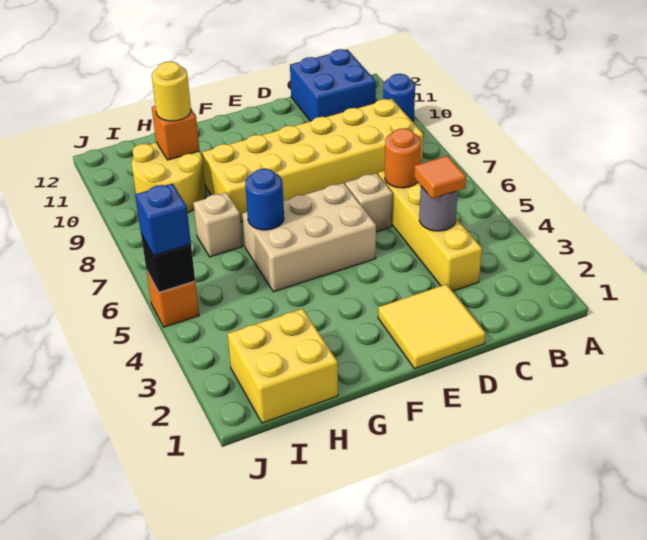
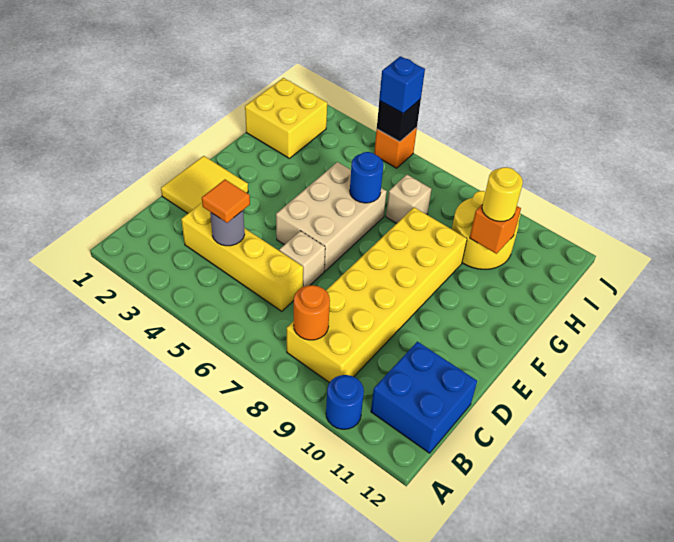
orange 1x1 round brick [385,128,421,188] -> orange 1x1 round brick moved to [294,285,330,340]

